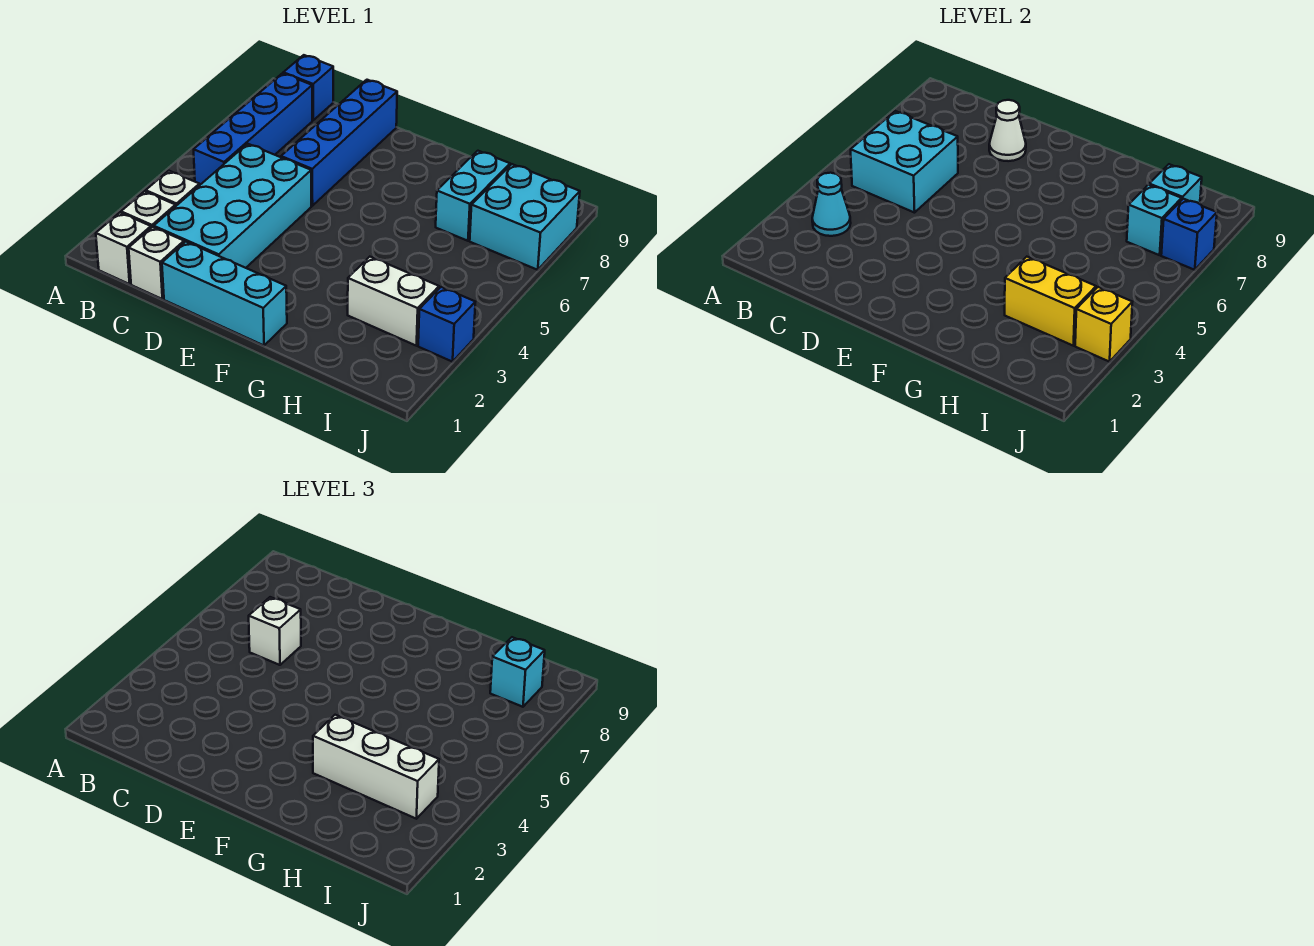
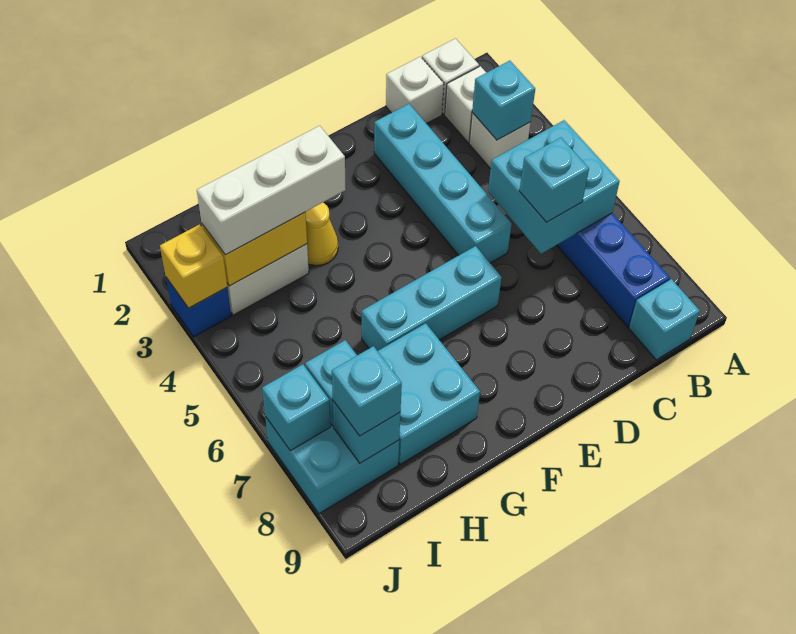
cyan 1x1 cone [812,173,851,236] -> cyan 1x1 brick [472,61,535,140]
blue 1x1 brick [283,55,333,120] -> cyan 1x1 brick [629,279,700,360]
cyan 2x4 brick [154,144,311,268] -> cyan 1x4 brick [374,104,512,263]
white 1x1 brick [249,597,301,665] -> cyan 1x1 brick [519,138,589,222]
cyan 1x3 brick [162,242,287,345] -> cyan 1x3 brick moved to [362,246,502,351]
blue 1x4 brick [281,80,397,206] -> none
white 1x1 cone [989,100,1026,161] -> none
none -> yellow 1x1 cone [306,203,338,266]
cyan 1x2 brick [436,151,510,241] -> cyan 2x2 brick [378,323,480,464]
blue 1x1 brick [1161,199,1217,270] -> cyan 1x1 brick [262,364,330,451]

